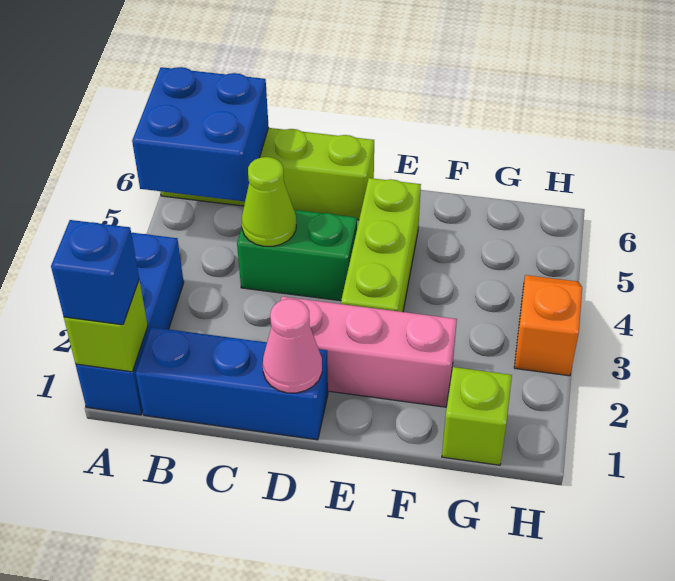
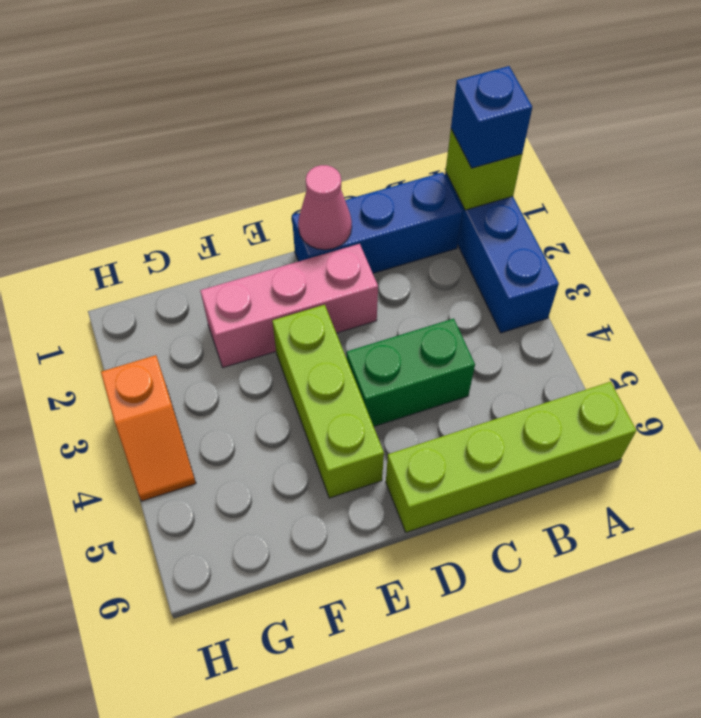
blue 2x2 brick [132,67,269,201] -> none
lime 1x1 cone [242,157,296,246] -> none
lime 1x1 brick [442,367,512,465] -> none

